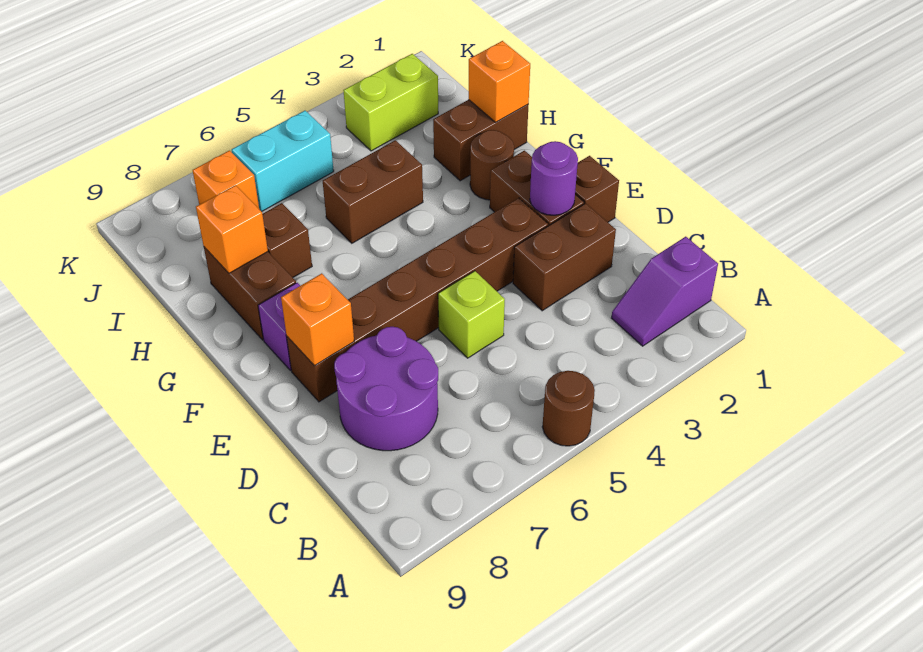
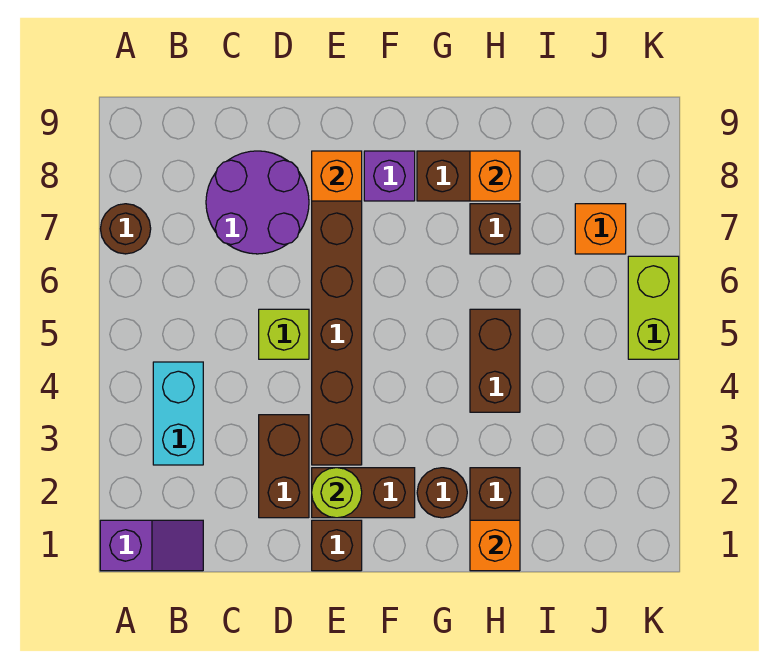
brown 1x1 round brick [542,371,595,446] -> brown 1x1 round brick moved to [101,204,151,254]
purple 1x2 slope [612,237,718,346] -> purple 1x2 slope turned to [100,520,203,571]
purple 1x1 round brick [530,141,578,215] -> lime 1x1 round brick [312,468,362,518]
lime 1x2 brick [343,54,438,151] -> lime 1x2 brick moved to [628,256,679,359]
cyan 1x2 brick [232,111,334,212] -> cyan 1x2 brick moved to [153,362,203,465]

